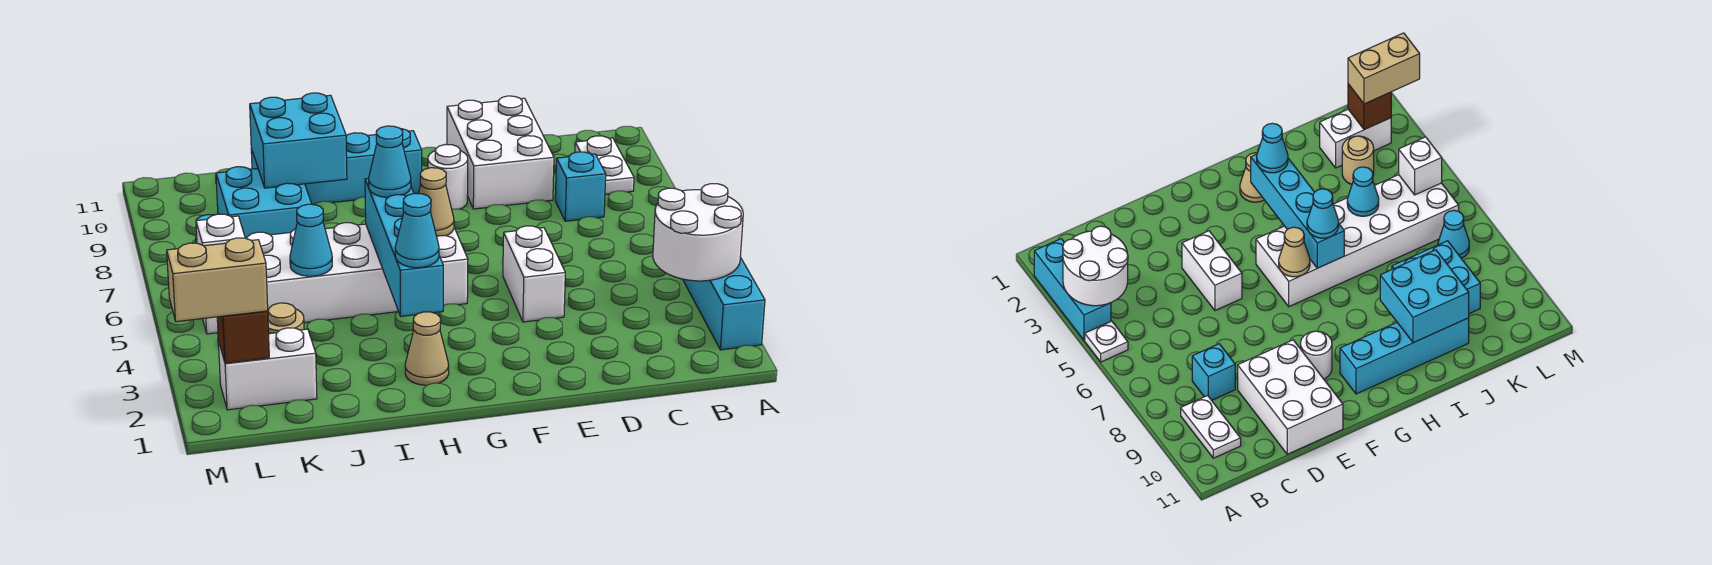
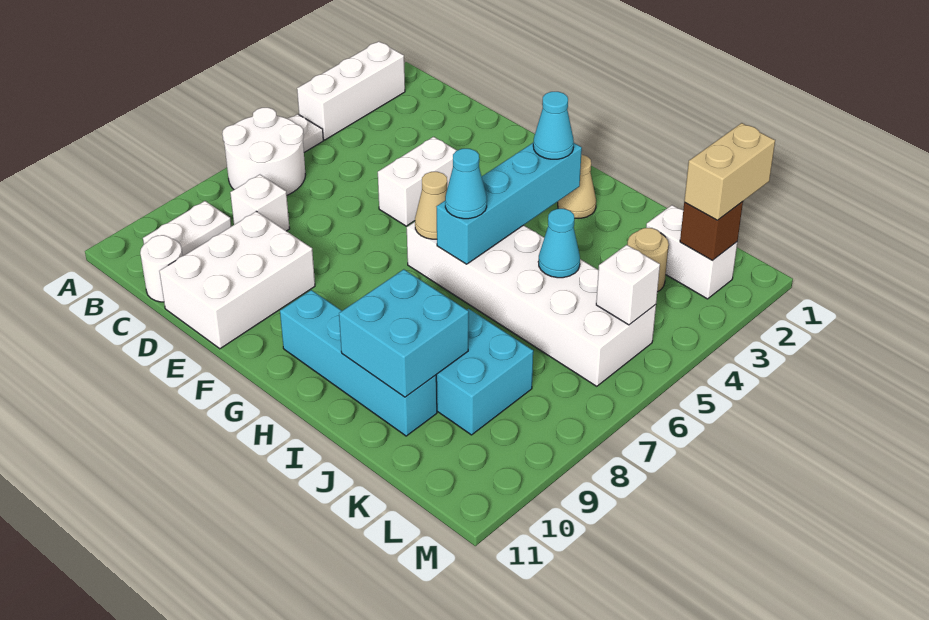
cyan 1x3 brick [683,257,765,350] -> white 1x3 brick [297,41,405,140]
white 2x2 round brick [653,184,743,281] -> white 2x2 round brick moved to [222,108,305,195]
cyan 1x1 brick [555,152,606,221] -> white 1x1 brick [230,175,290,231]
white 1x1 round brick [428,145,468,209] -> white 1x1 round brick moved to [140,235,183,302]
tan 1x2 brick [167,238,268,322] -> tan 1x2 brick turned to [684,123,775,220]
cyan 1x1 cone [1438,210,1469,258] -> none

